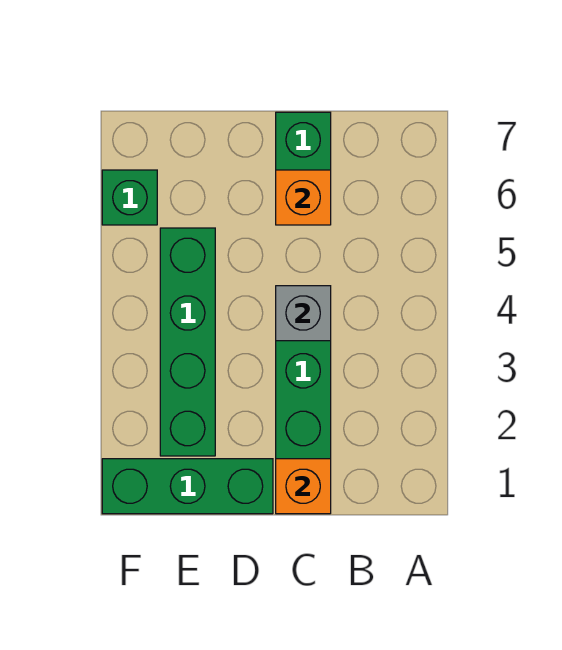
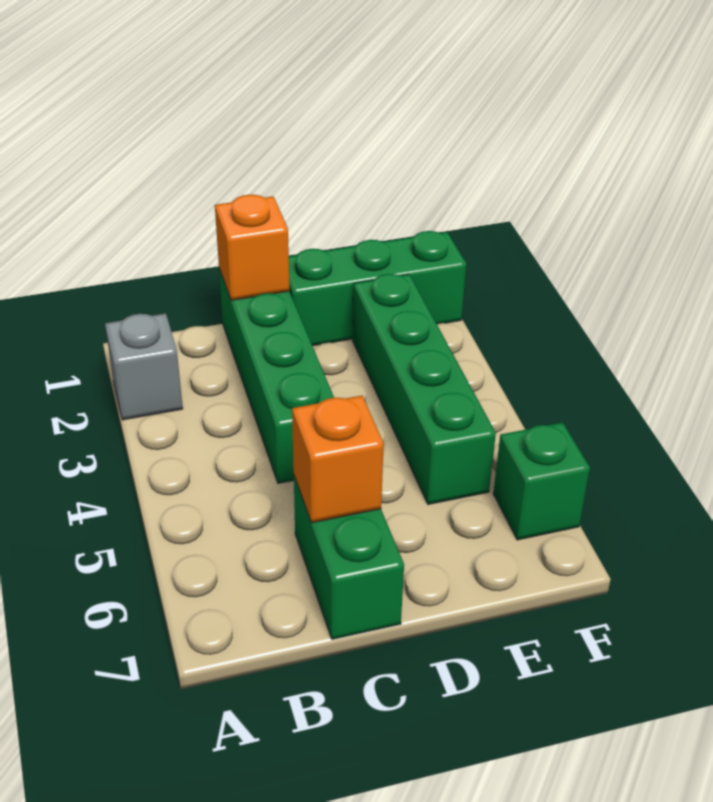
grey 1x1 brick [276,286,331,341] -> grey 1x1 brick moved to [105,313,183,420]

